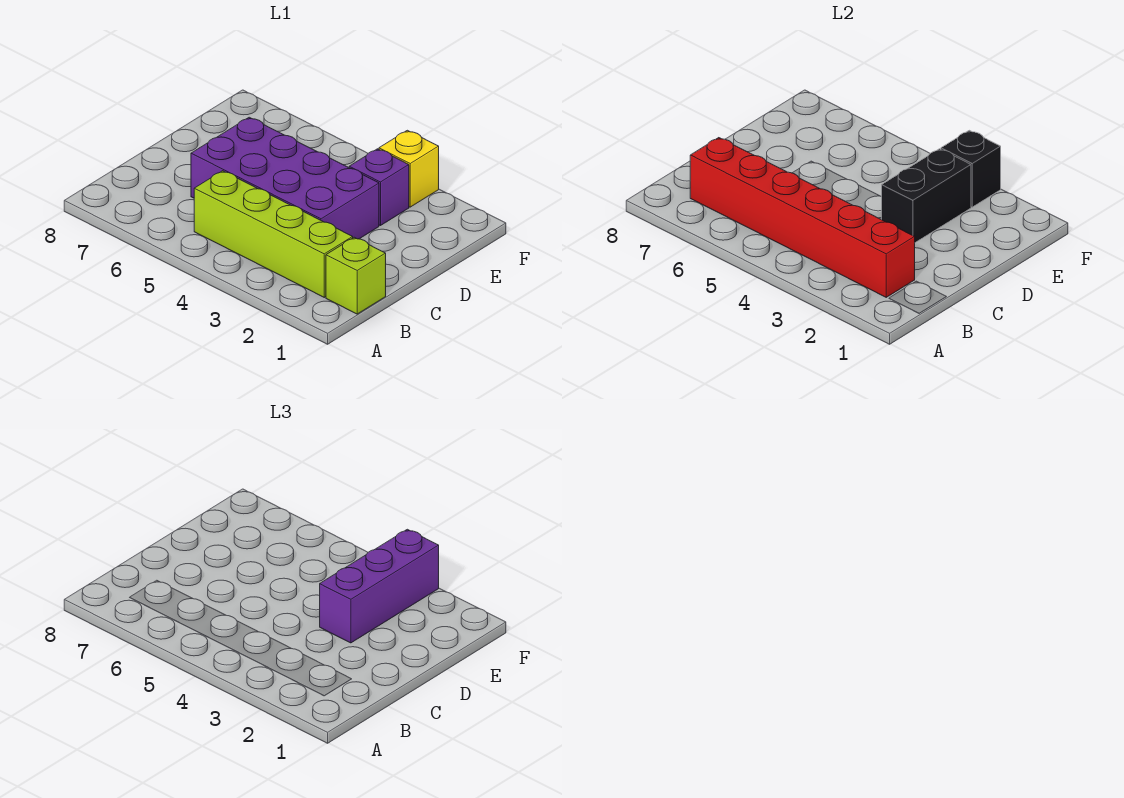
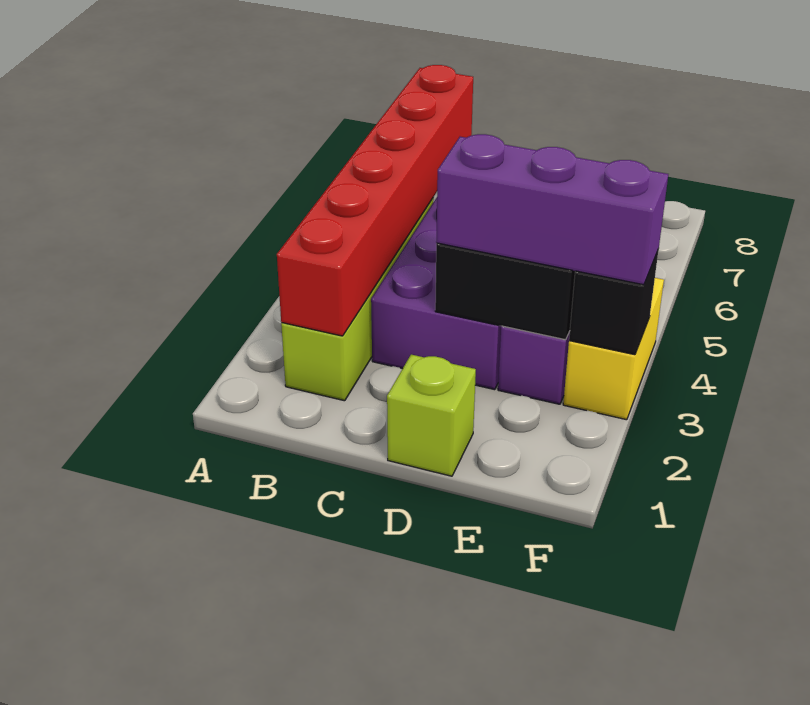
lime 1x1 brick [326,237,386,314] -> lime 1x1 brick moved to [387,355,476,476]
yellow 1x1 brick [379,130,439,207] -> yellow 1x2 brick [563,278,664,420]

